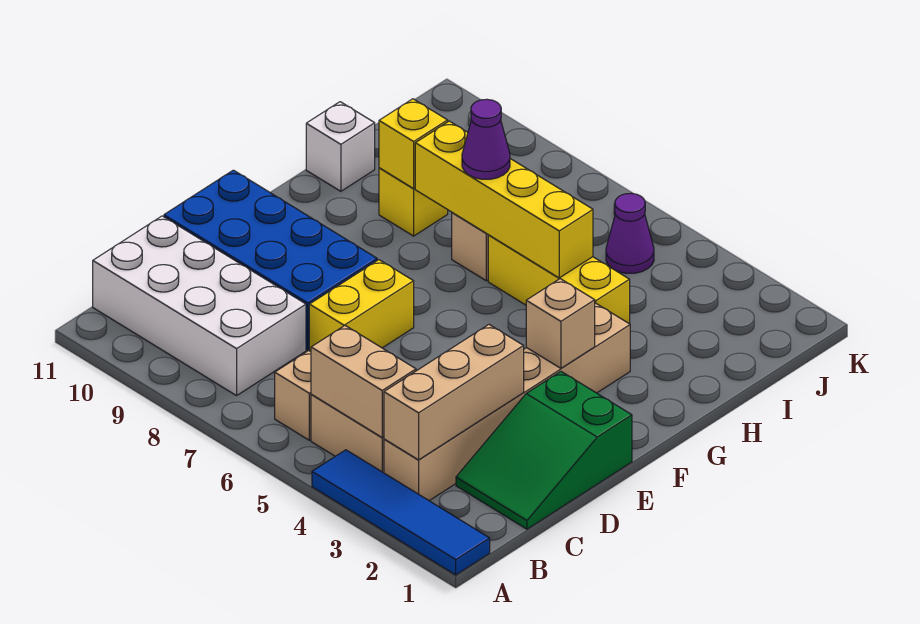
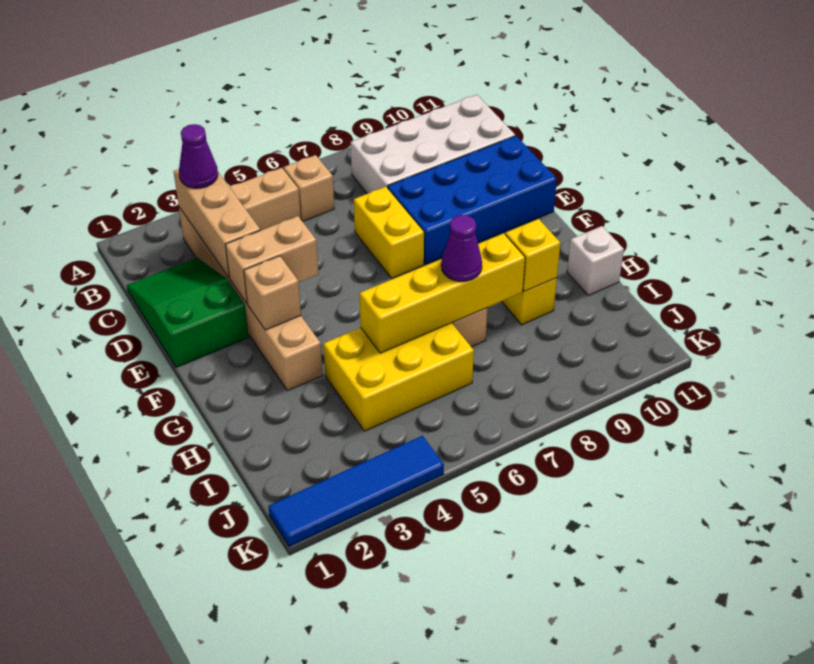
blue 1x4 tile [312,450,490,575] -> blue 1x4 tile moved to [268,436,444,547]
tan 1x2 brick [311,325,416,437] -> tan 1x2 brick moved to [225,216,318,303]
yellow 1x3 brick [488,235,630,324] -> yellow 2x3 brick [323,323,474,431]
purple 1x1 cone [606,193,654,273] -> purple 1x1 cone moved to [179,124,218,188]

